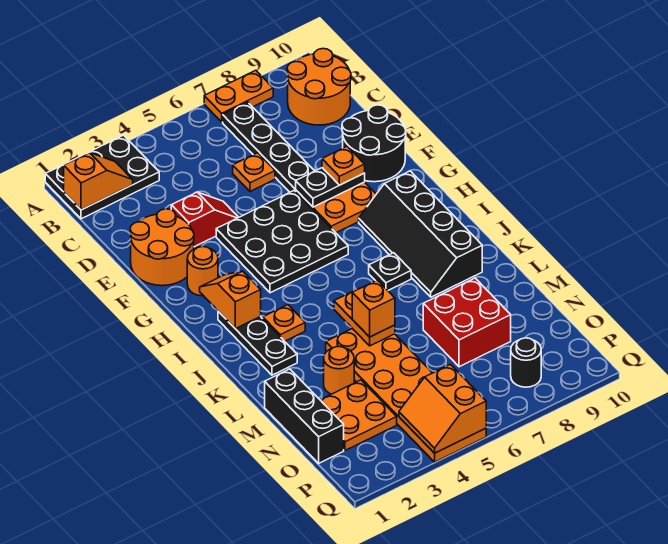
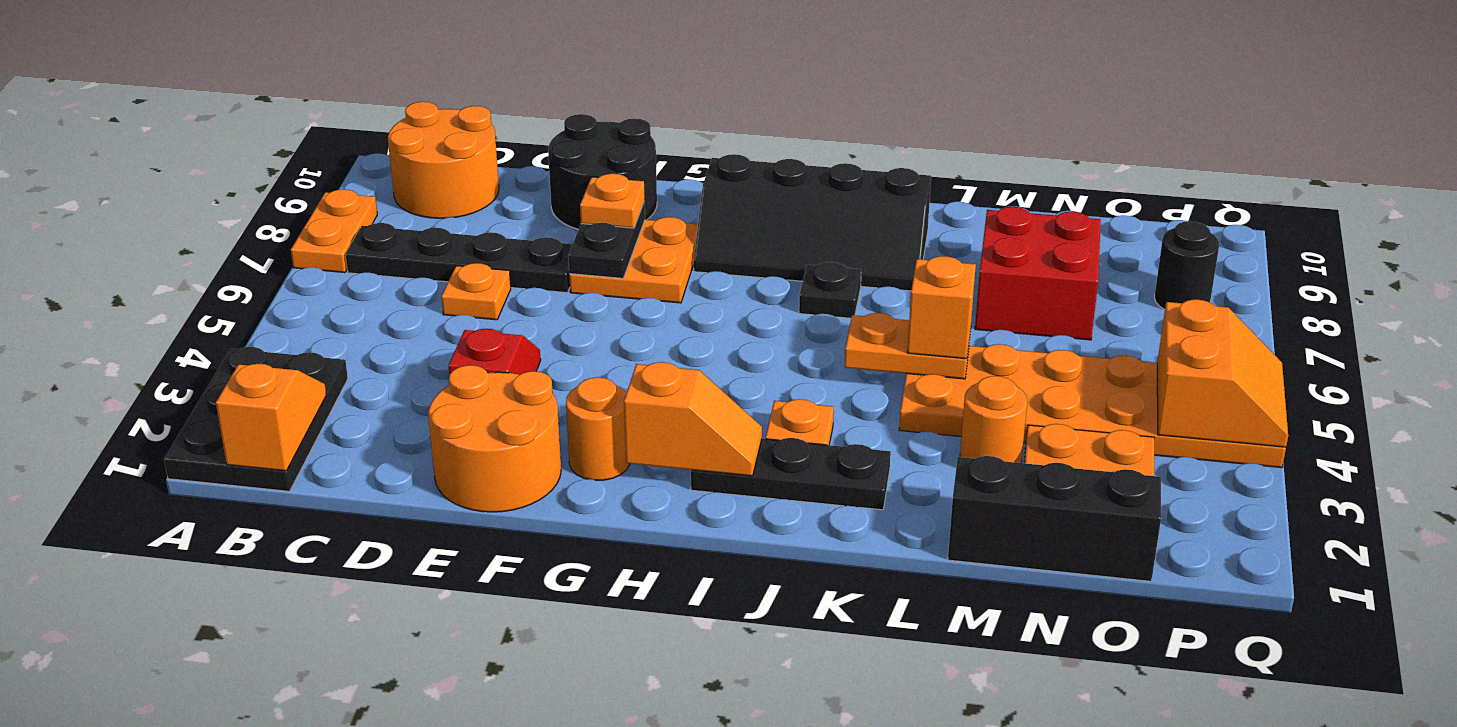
black 3x3 plate [216,190,348,293] -> none
orange 1x2 slope [200,271,261,329] -> orange 1x2 slope turned to [624,362,762,476]
orange 2x2 slope [399,365,486,453] -> orange 2x2 slope turned to [1157,299,1288,447]

